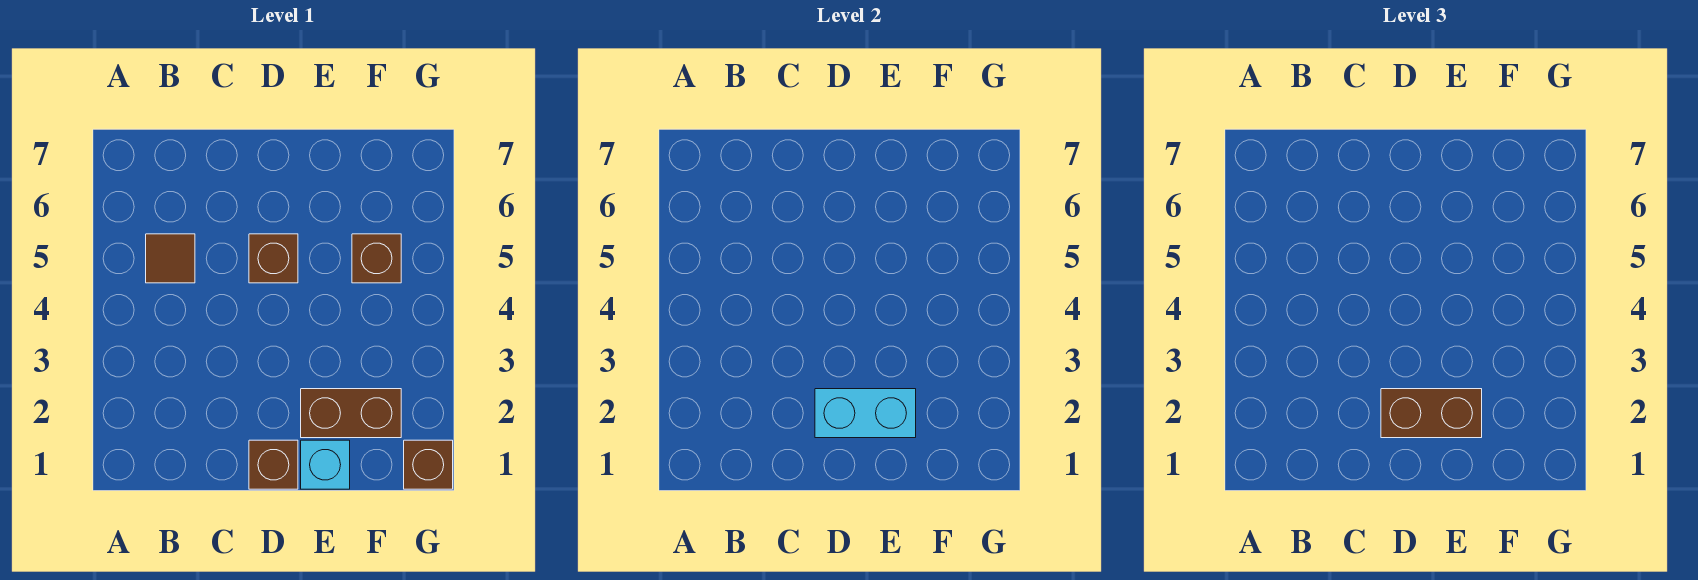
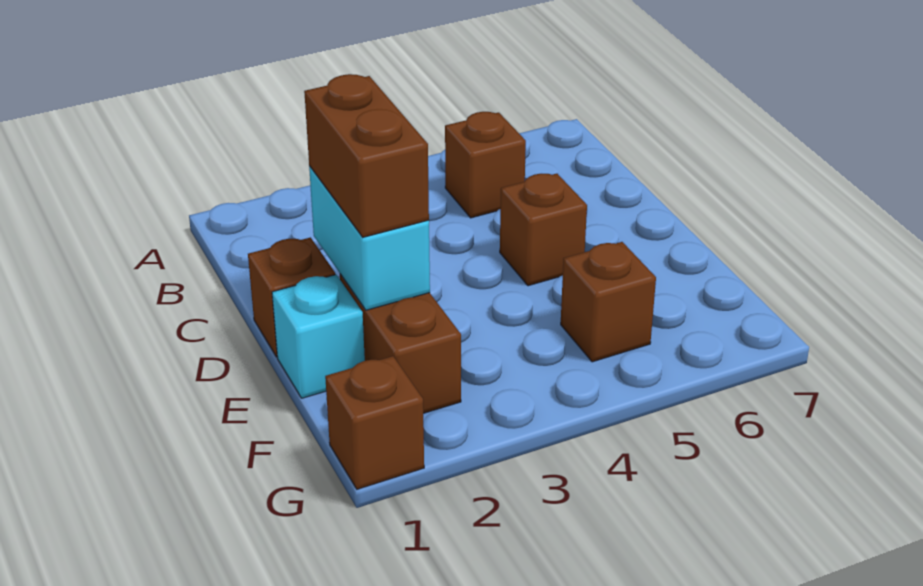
brown 1x1 tile [146,234,195,283] -> brown 1x1 brick [445,112,526,218]

